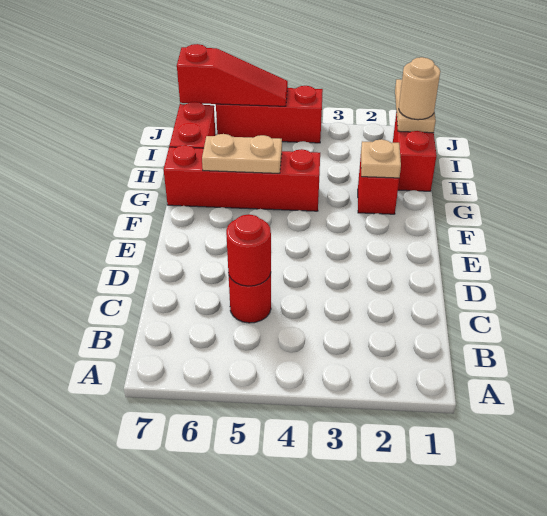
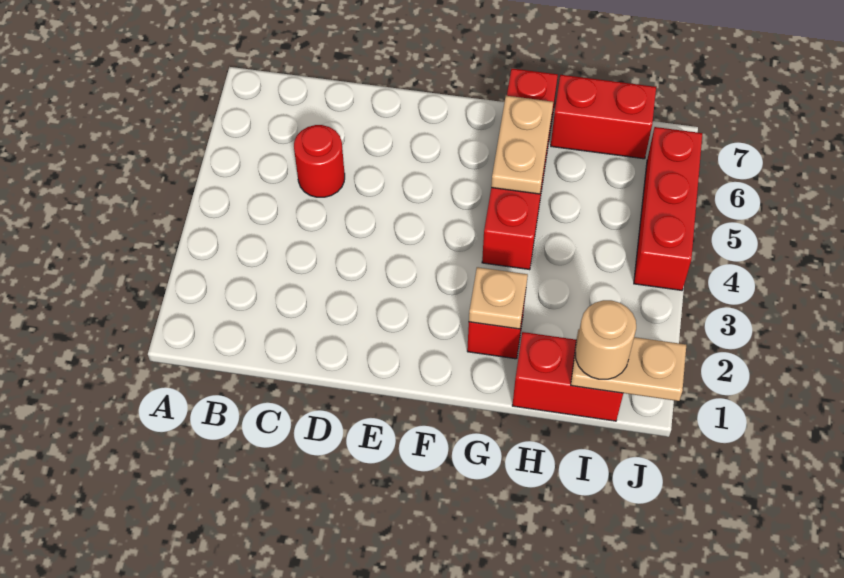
red 1x1 round brick [226,214,271,286] -> none
red 1x3 slope [177,44,288,106] -> none

